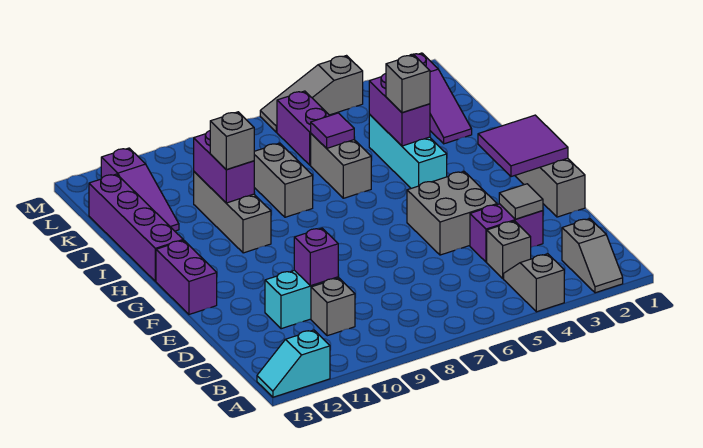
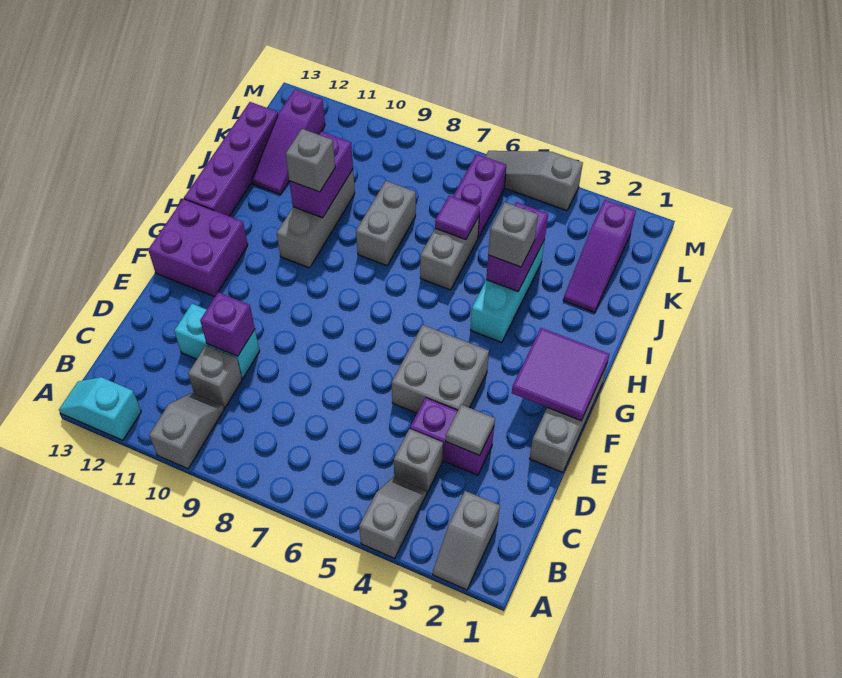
none -> grey 1x2 slope [149,393,224,469]
purple 1x2 brick [156,240,217,314] -> purple 2x2 brick [148,199,248,297]

